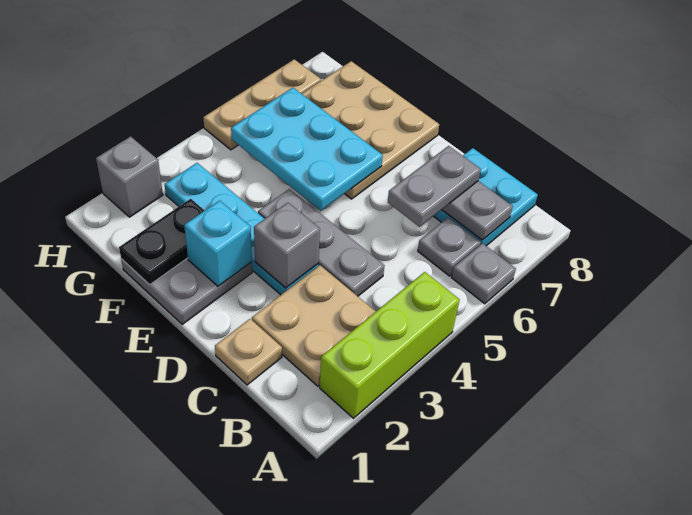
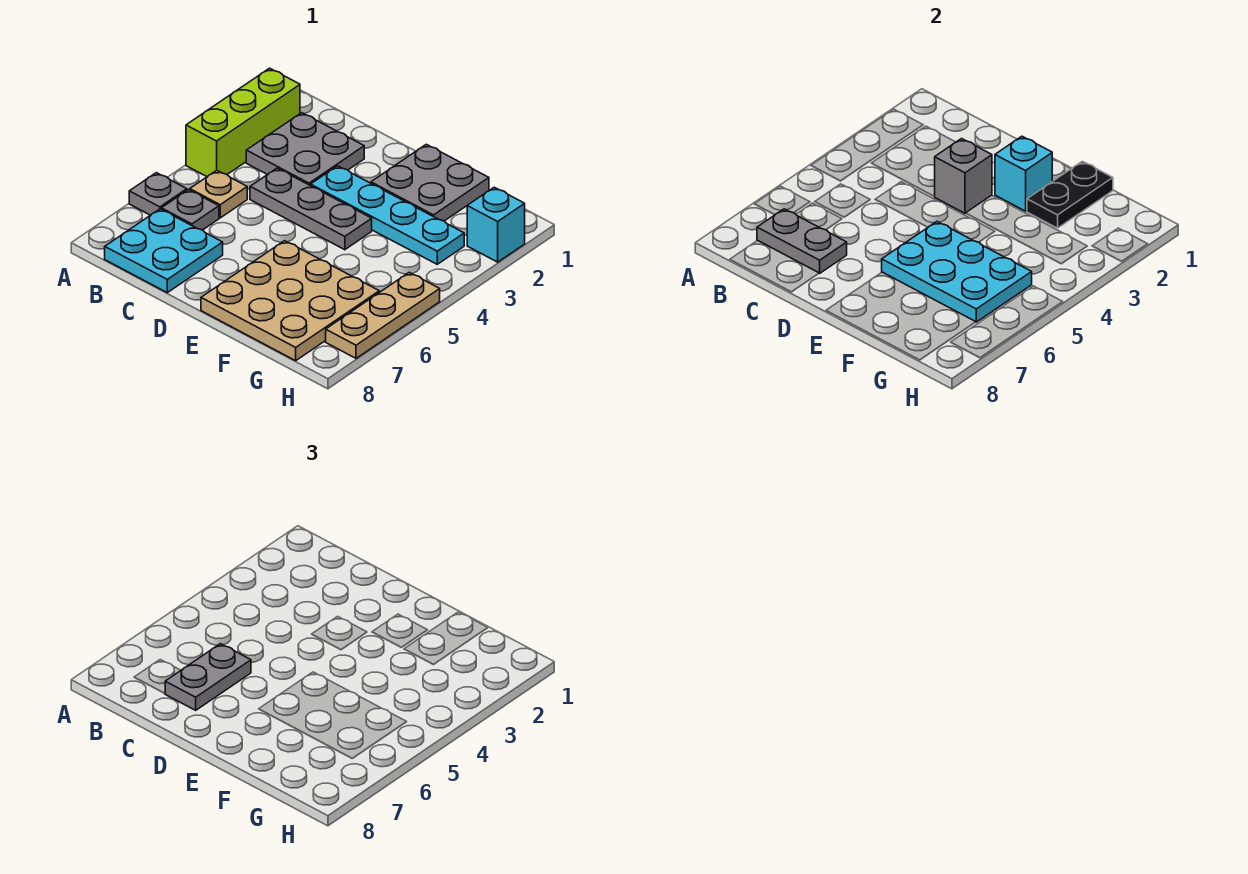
tan 2x2 plate [252,265,376,386] -> grey 2x2 plate [246,113,364,186]
tan 1x1 plate [215,319,282,385] -> tan 1x1 plate moved to [190,170,247,218]
grey 1x1 brick [96,136,163,217] -> cyan 1x1 brick [467,187,525,262]

